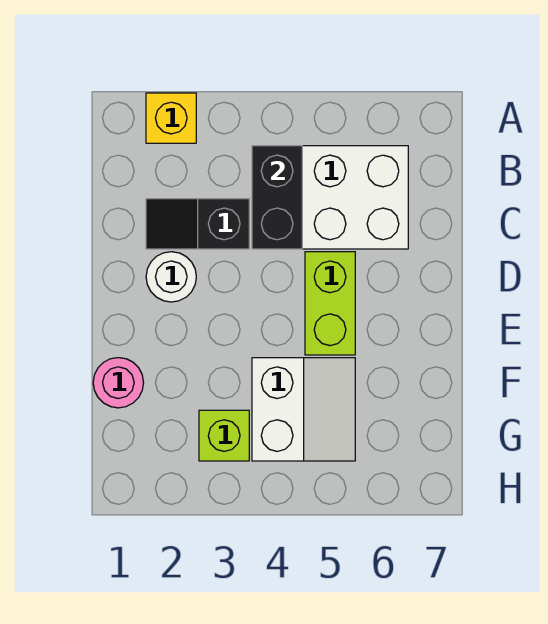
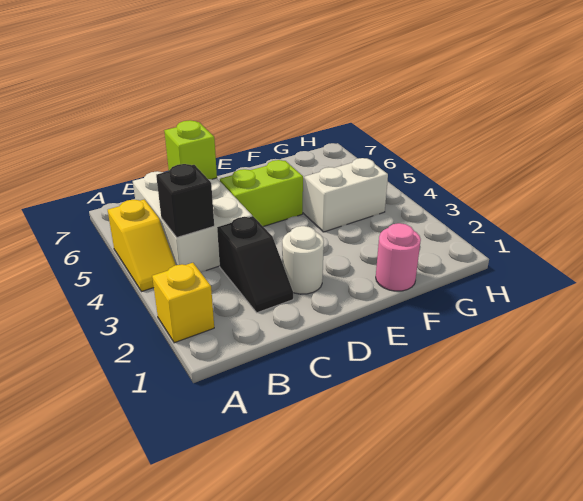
none -> yellow 1x2 slope [108,199,176,292]
black 1x2 brick [252,146,302,249] -> black 1x1 brick [156,164,214,237]
lime 1x1 brick [199,410,249,461] -> lime 1x1 brick moved to [164,120,217,179]

